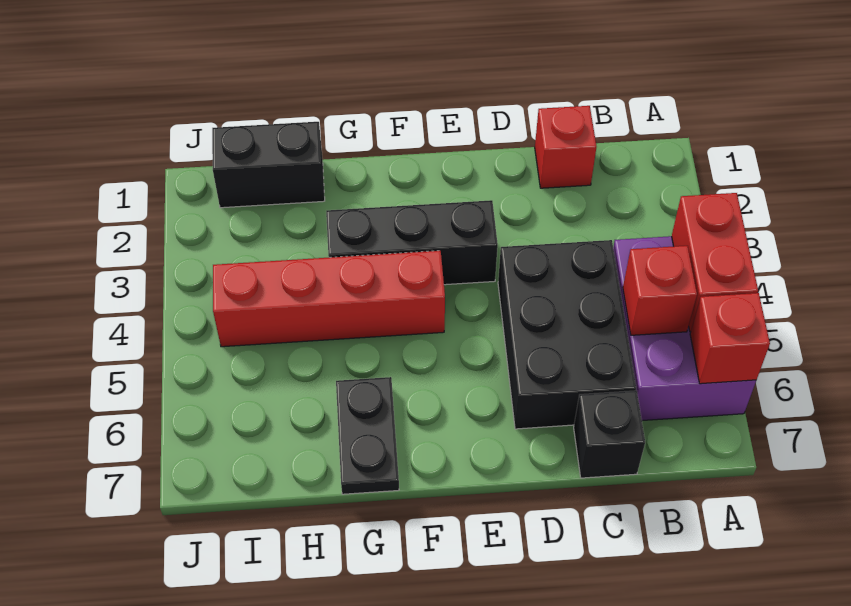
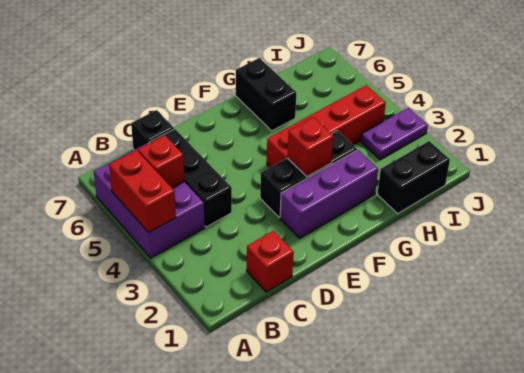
red 1x1 brick [690,293,770,384] -> red 1x1 brick moved to [287,117,334,177]
black 2x3 brick [498,240,636,429] -> black 1x3 brick [149,129,232,227]
none -> purple 1x3 brick [280,150,378,238]
black 1x2 plate [336,377,399,494] -> black 1x2 brick [236,58,297,131]
none -> purple 1x2 plate [361,108,428,160]

